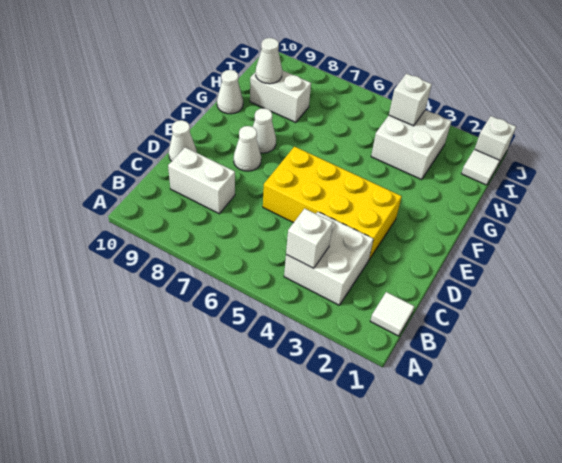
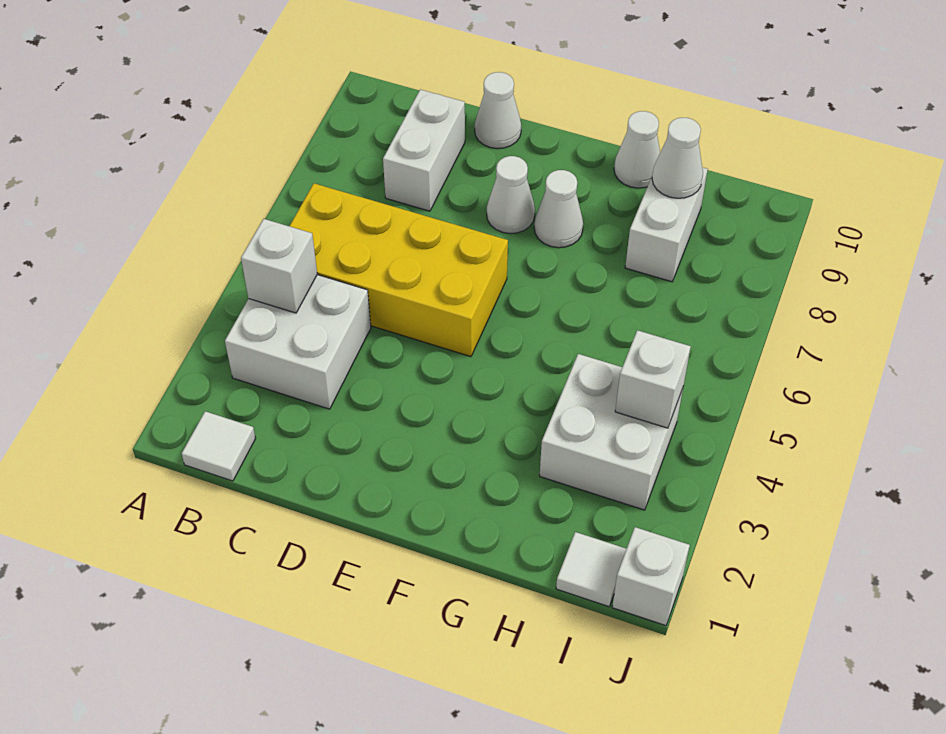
yellow 2x4 brick [263,147,402,259] -> yellow 2x4 brick turned to [290,183,508,357]

